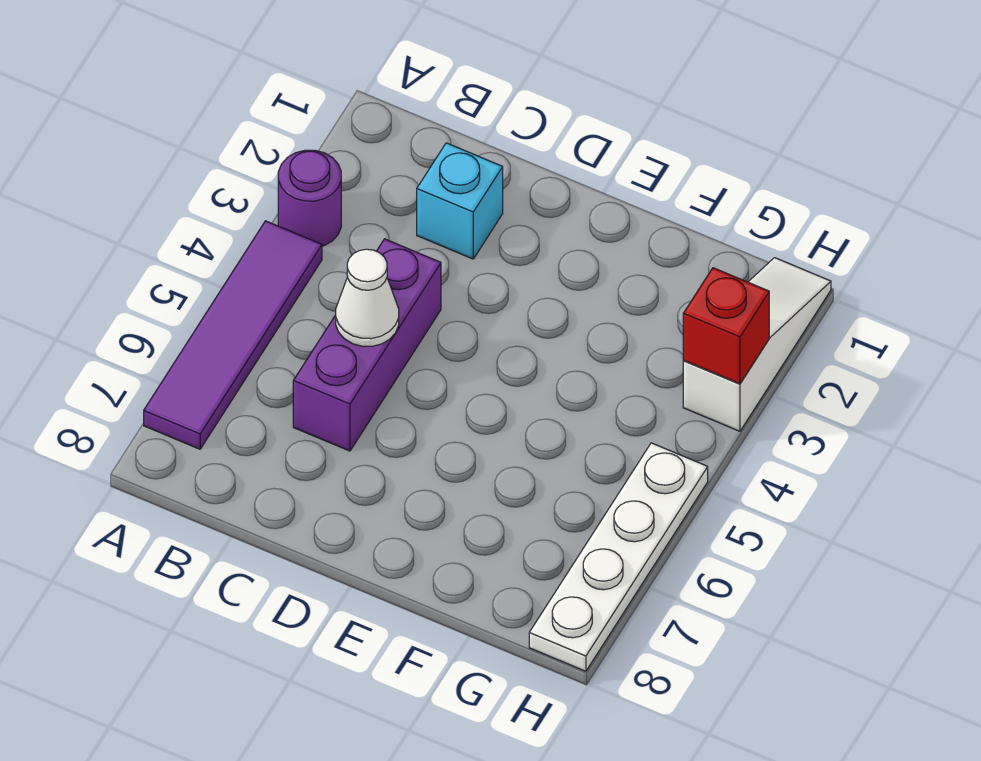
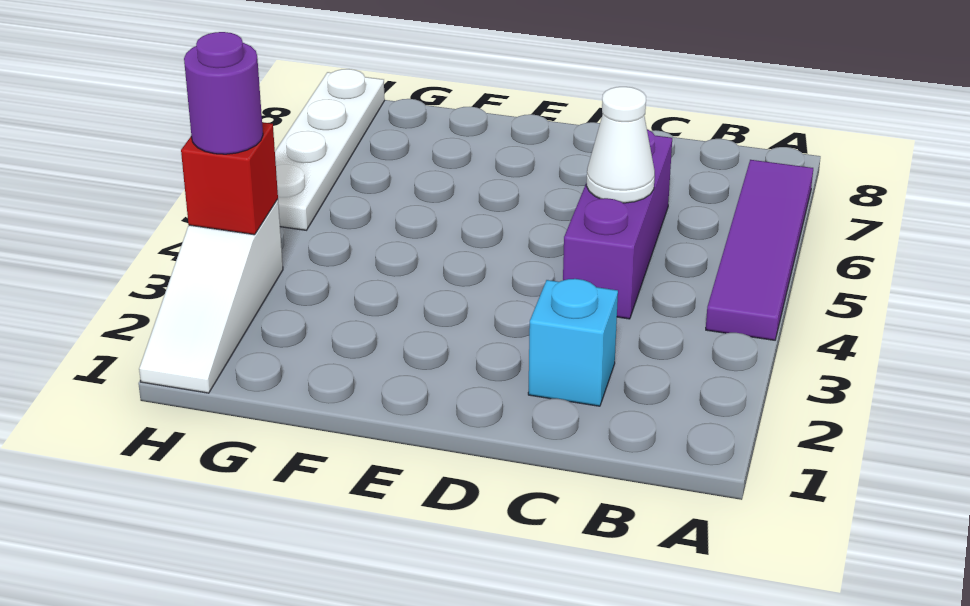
purple 1x1 round brick [278,150,341,246] -> purple 1x1 round brick moved to [184,32,263,154]

